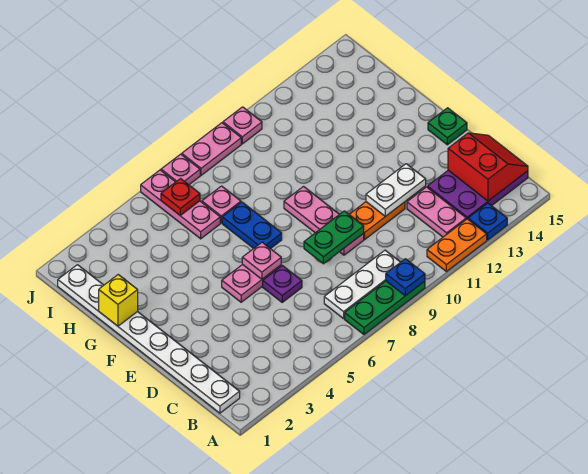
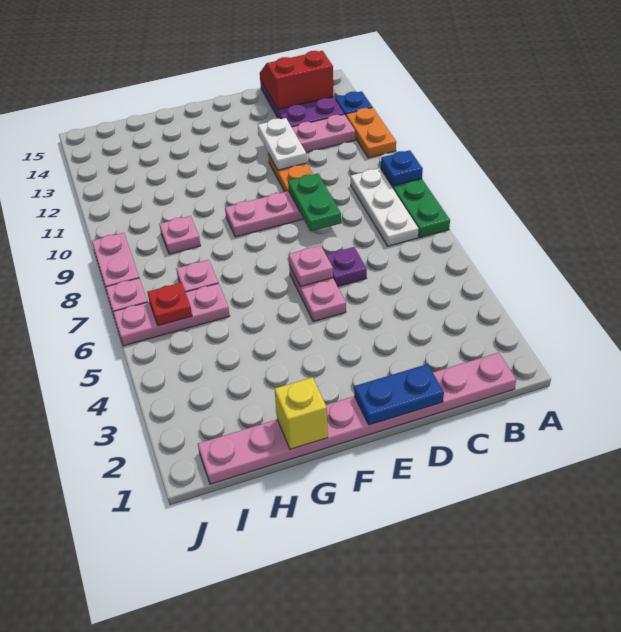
white 1x8 plate [58,265,240,413] -> pink 1x8 plate [198,353,516,484]
green 1x1 plate [428,108,467,145] -> none
blue 1x2 plate [222,202,282,249] -> blue 1x2 plate moved to [354,364,444,425]
pink 1x1 plate [223,107,262,144] -> pink 1x1 plate moved to [159,216,201,254]

